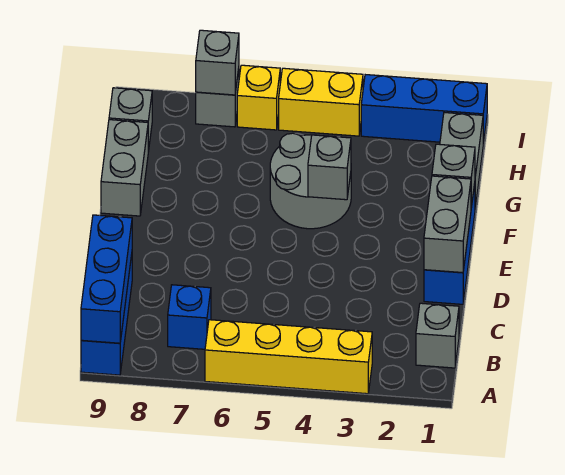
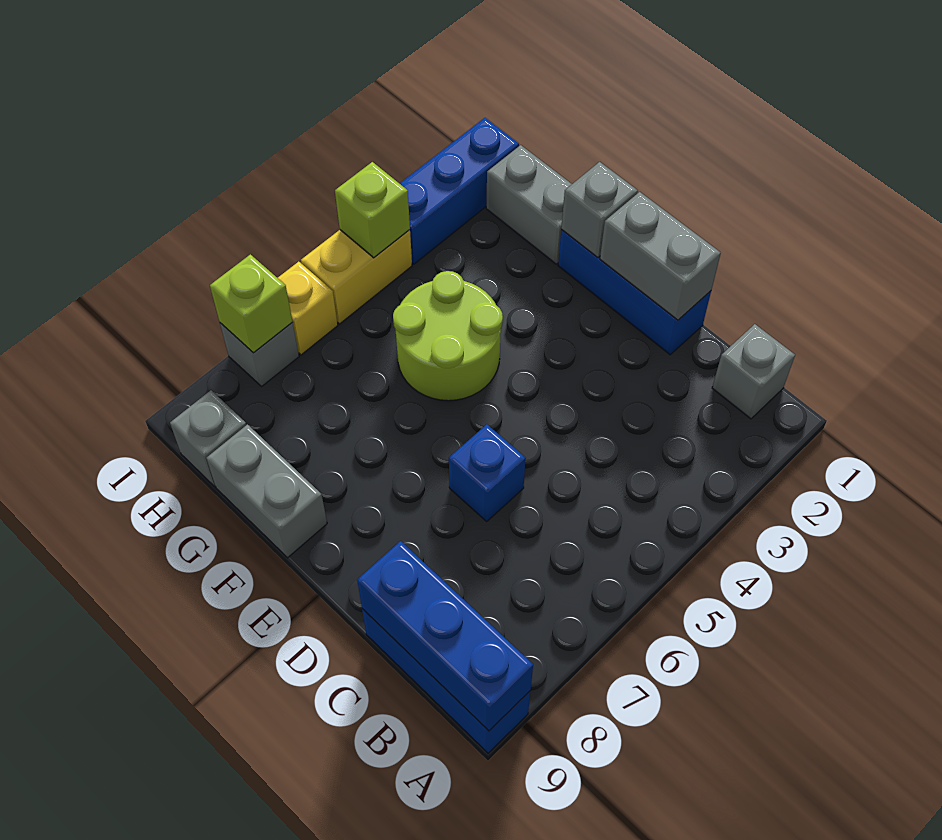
yellow 1x4 brick [205,320,372,394] -> none
blue 1x1 brick [168,285,211,349] -> blue 1x1 brick moved to [449,425,526,521]
grey 2x2 round brick [270,133,351,229] -> lime 2x2 round brick [393,271,503,401]
grey 1x1 brick [308,135,351,200] -> none
none -> lime 1x1 brick [335,162,410,258]
grey 1x1 brick [196,30,239,95] -> lime 1x1 brick [210,254,293,353]

